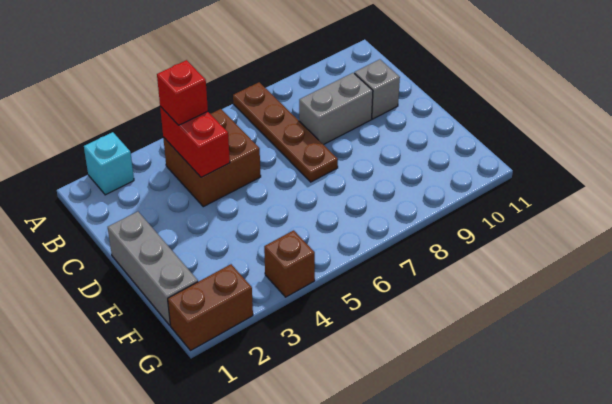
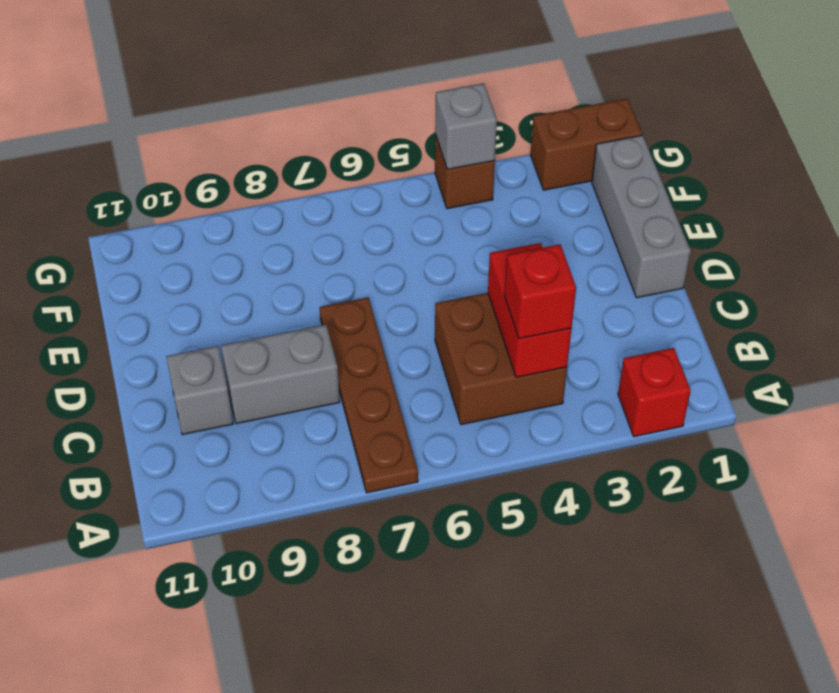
cyan 1x1 brick [84,132,134,195] -> red 1x1 brick [618,348,691,437]
none -> grey 1x1 brick [435,83,497,169]

